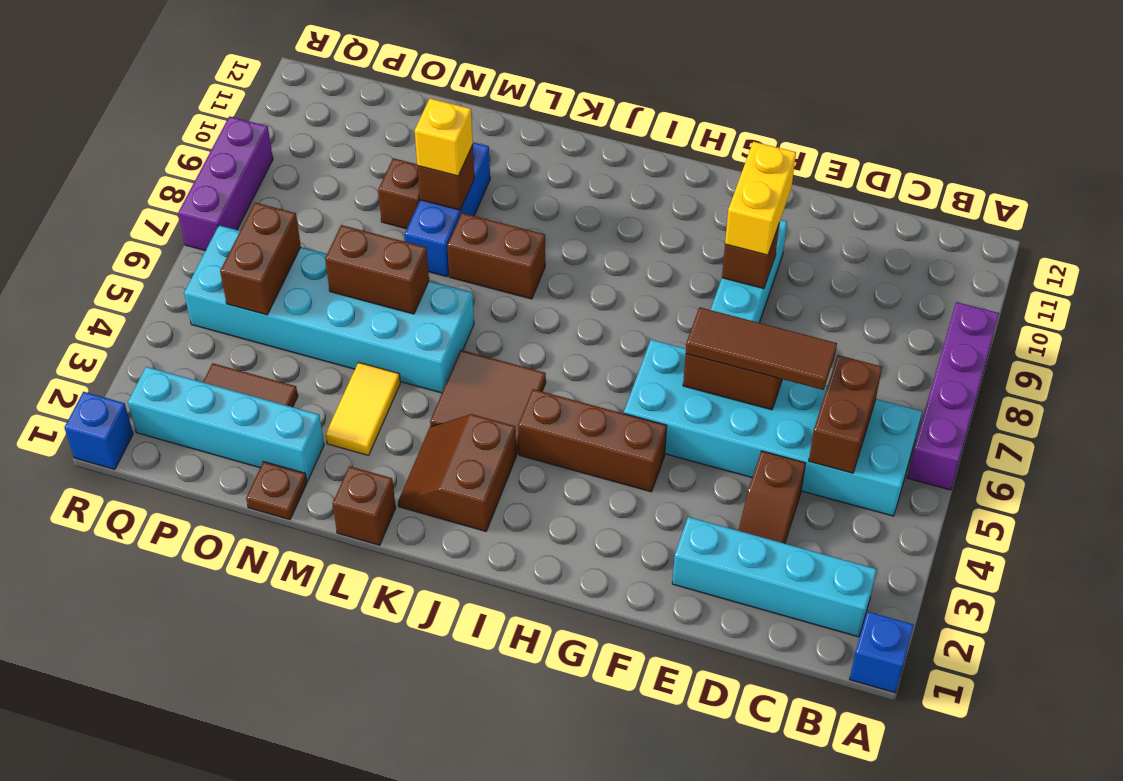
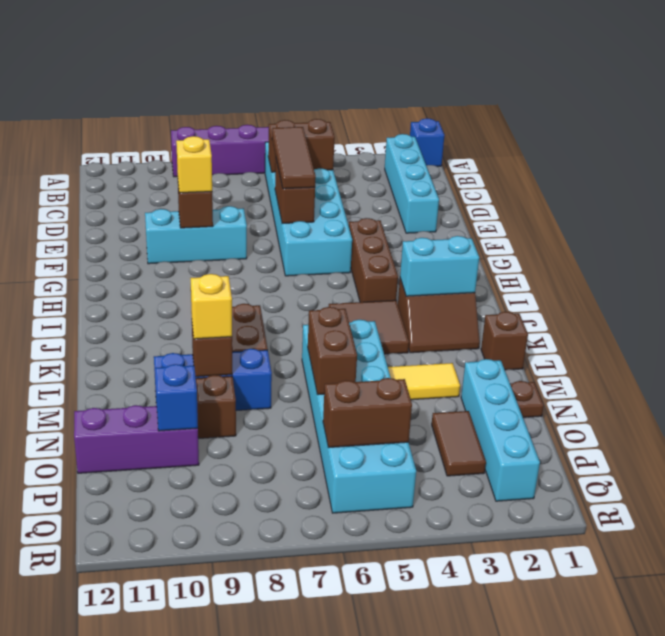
brown 1x2 slope [738,451,806,543] -> none
yellow 1x2 brick [725,142,796,255] -> yellow 1x1 brick [176,136,212,193]
none -> cyan 1x2 brick [400,236,479,296]
blue 1x1 brick [64,392,133,469] -> blue 1x1 brick moved to [155,364,198,431]
purple 1x3 brick [178,116,273,251] -> purple 1x3 brick moved to [74,405,199,473]

